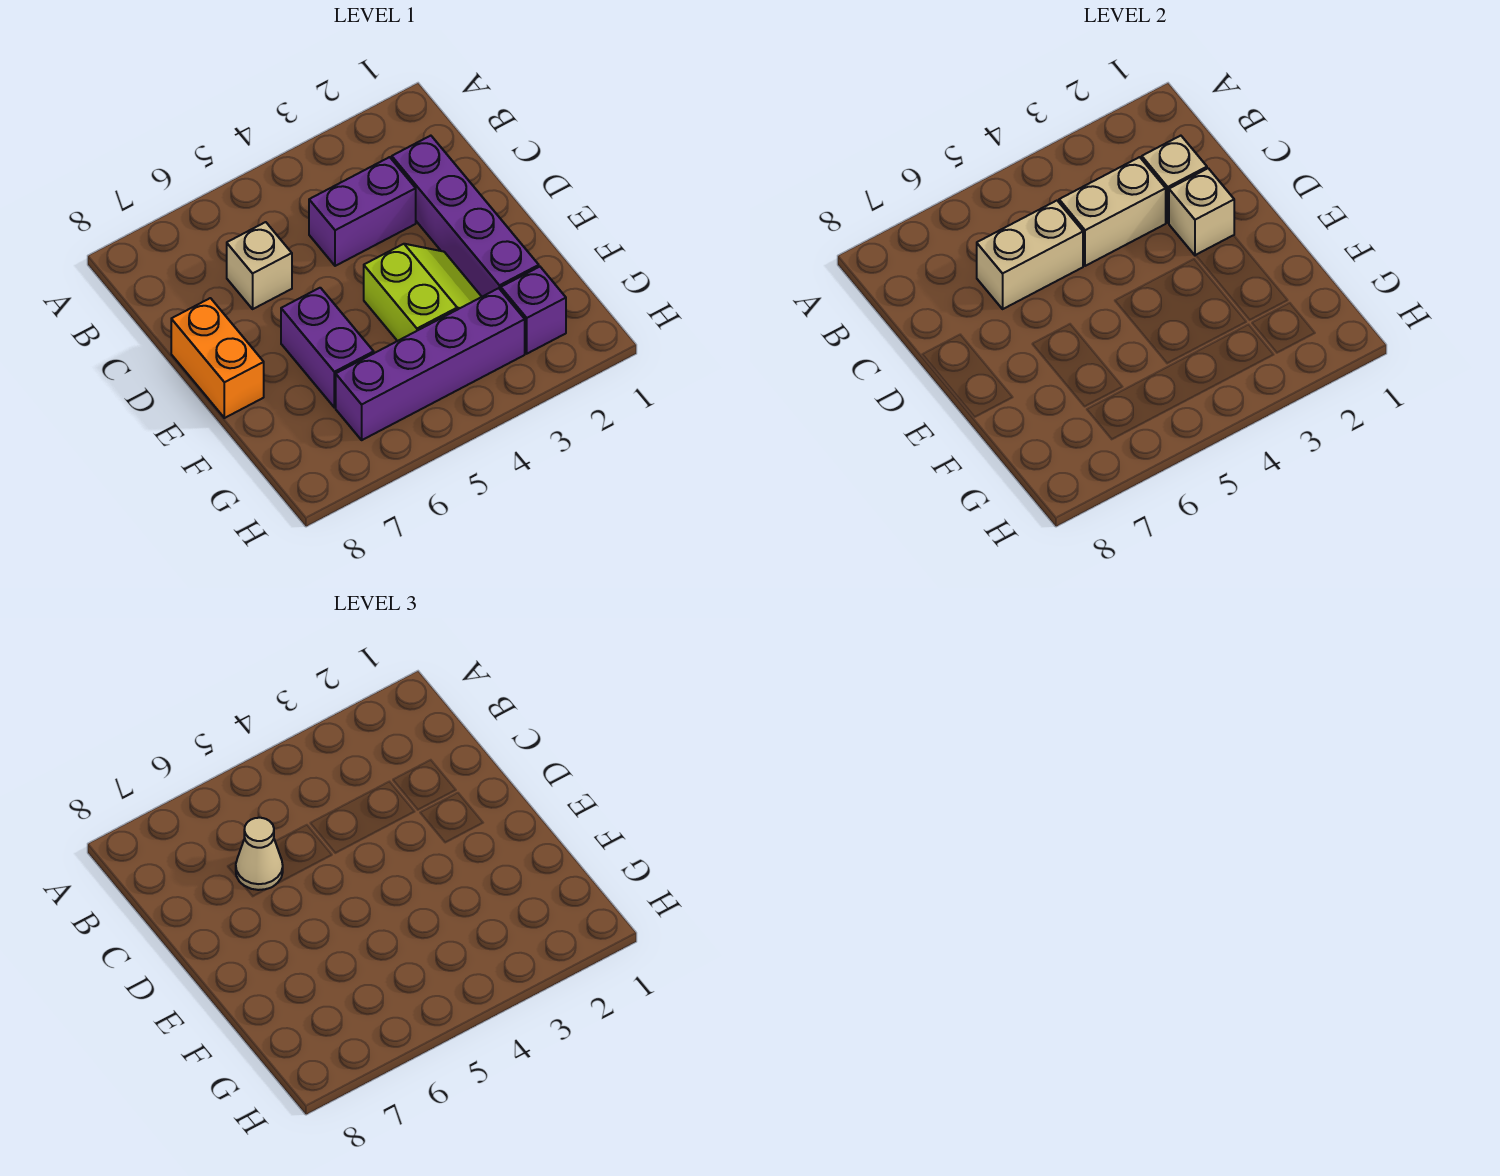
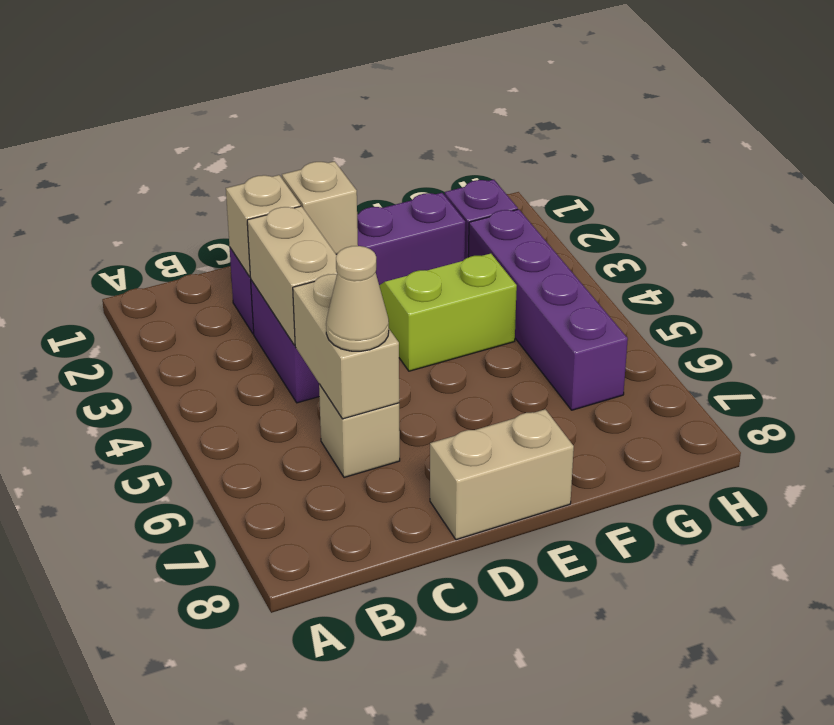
orange 1x2 brick [171,298,264,418] -> tan 1x2 brick [430,409,574,540]
purple 1x2 brick [281,288,374,407] -> none

